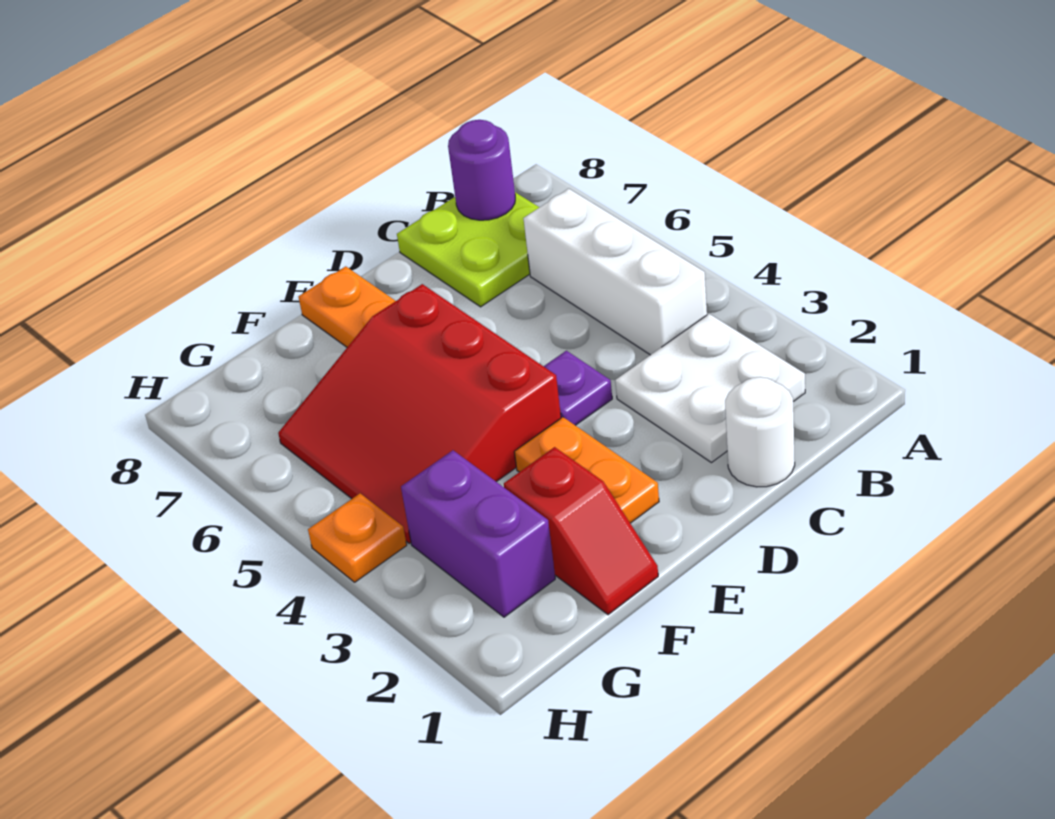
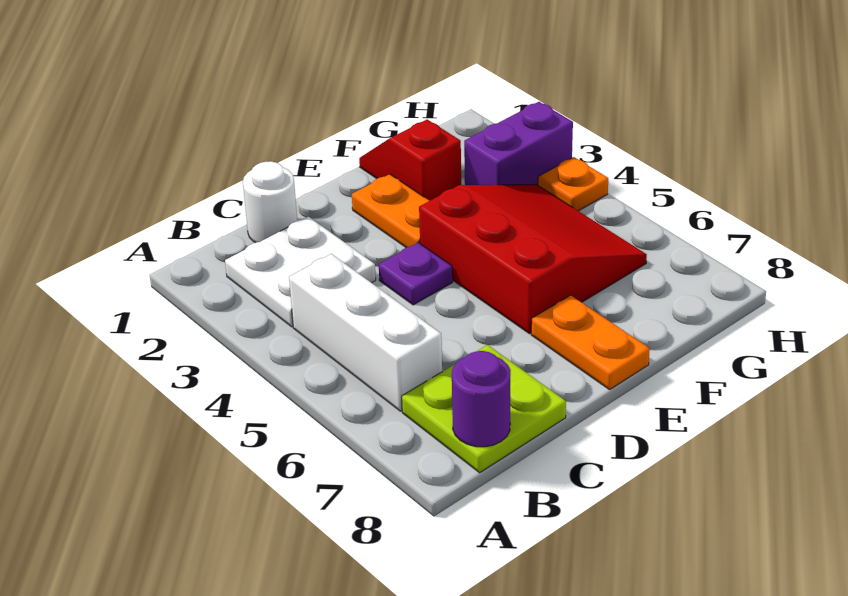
purple 1x2 brick [401,450,555,617] -> purple 1x2 brick turned to [464,102,573,185]

